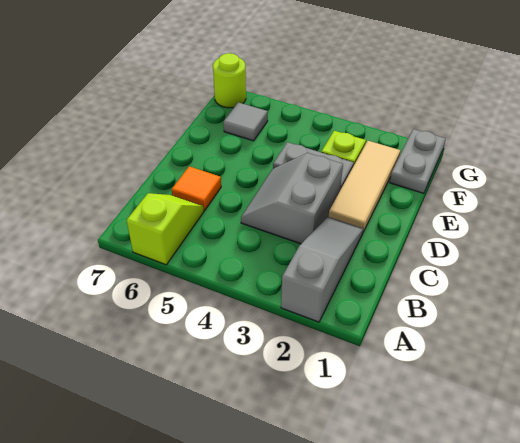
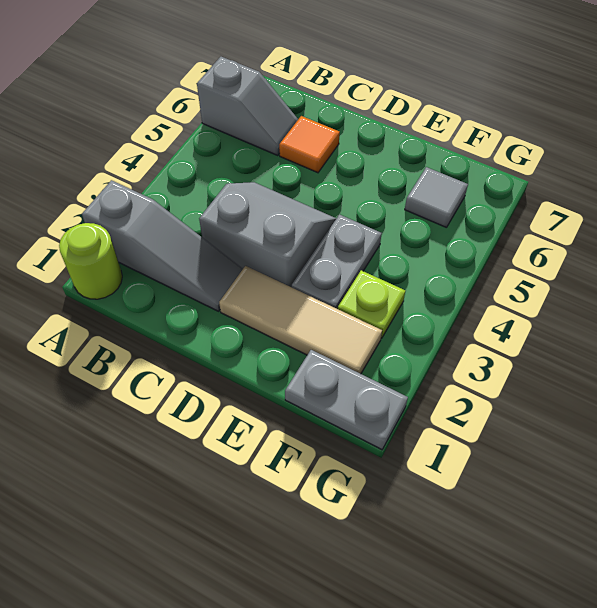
lime 1x2 slope [127,193,204,265] -> grey 1x2 slope [197,57,298,155]
lime 1x1 round brick [213,53,246,108] -> lime 1x1 round brick moved to [59,223,122,299]

